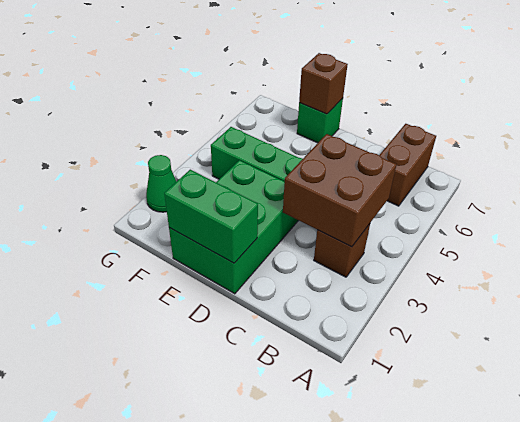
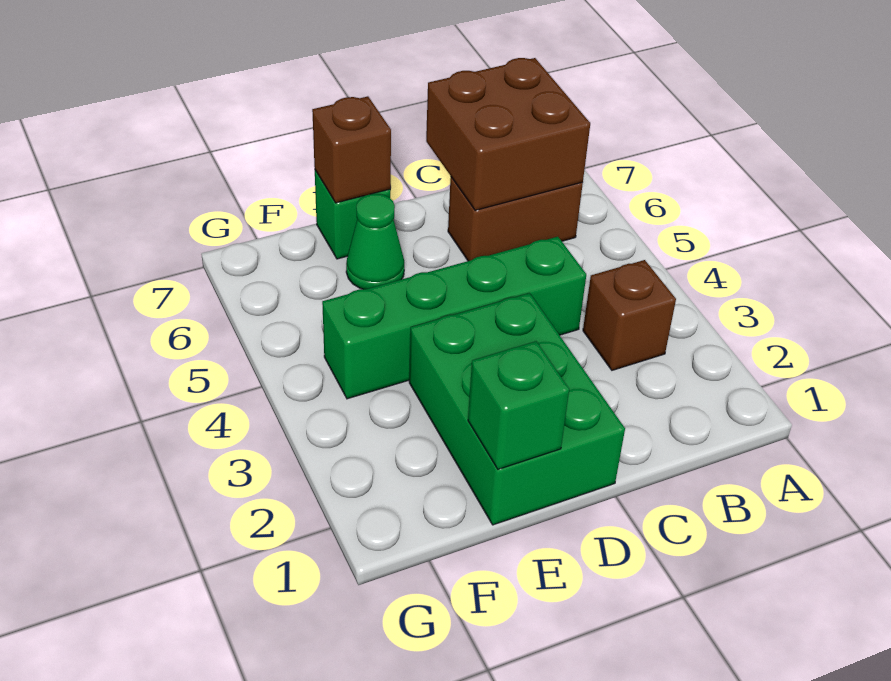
brown 2x2 brick [283,134,396,247] -> brown 2x2 brick moved to [426,58,590,210]
brown 1x2 brick [379,124,436,206] -> brown 1x2 brick turned to [448,177,583,261]
green 1x2 brick [164,170,258,263] -> green 1x1 brick [468,341,569,469]
green 1x1 cone [146,155,177,212] -> green 1x1 cone moved to [346,194,404,289]

